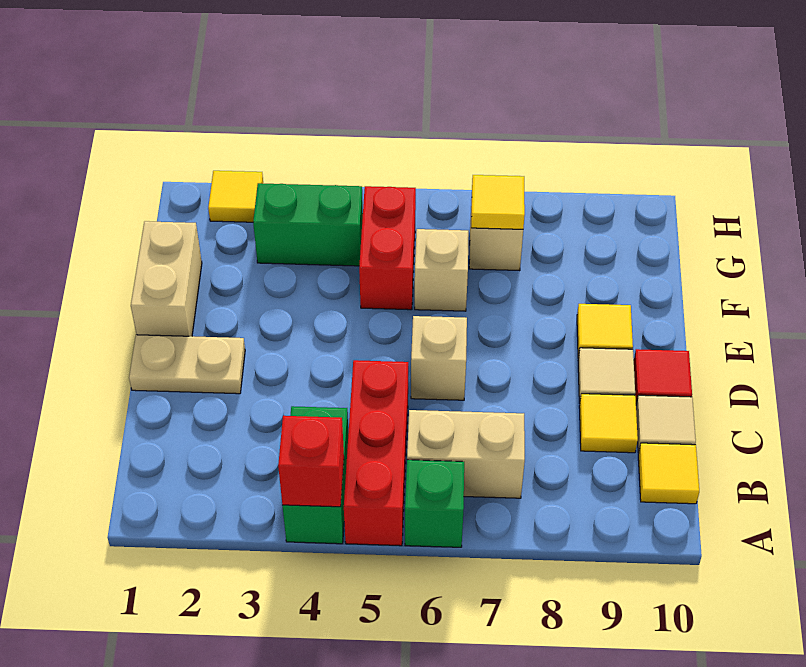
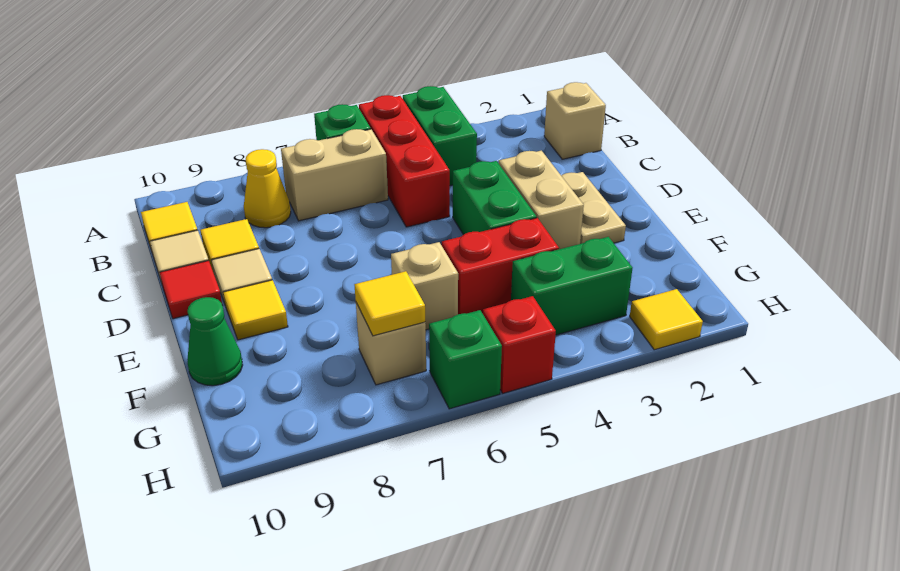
red 1x1 brick [278,416,344,507] -> red 1x1 brick moved to [483,296,556,393]
none -> yellow 1x1 cone [244,149,291,228]
tan 1x2 plate [129,335,245,394] -> tan 1x2 plate turned to [561,172,626,244]
none -> green 1x2 brick [453,161,536,235]
tan 1x1 brick [411,316,467,400] -> tan 1x1 brick moved to [544,82,606,159]
tan 1x2 brick [131,221,202,336] -> tan 1x2 brick moved to [499,151,584,249]
red 1x2 brick [359,186,416,310] -> red 1x2 brick turned to [442,218,559,314]
none -> green 1x1 cone [187,297,243,386]
none -> green 1x1 brick [429,310,502,409]

